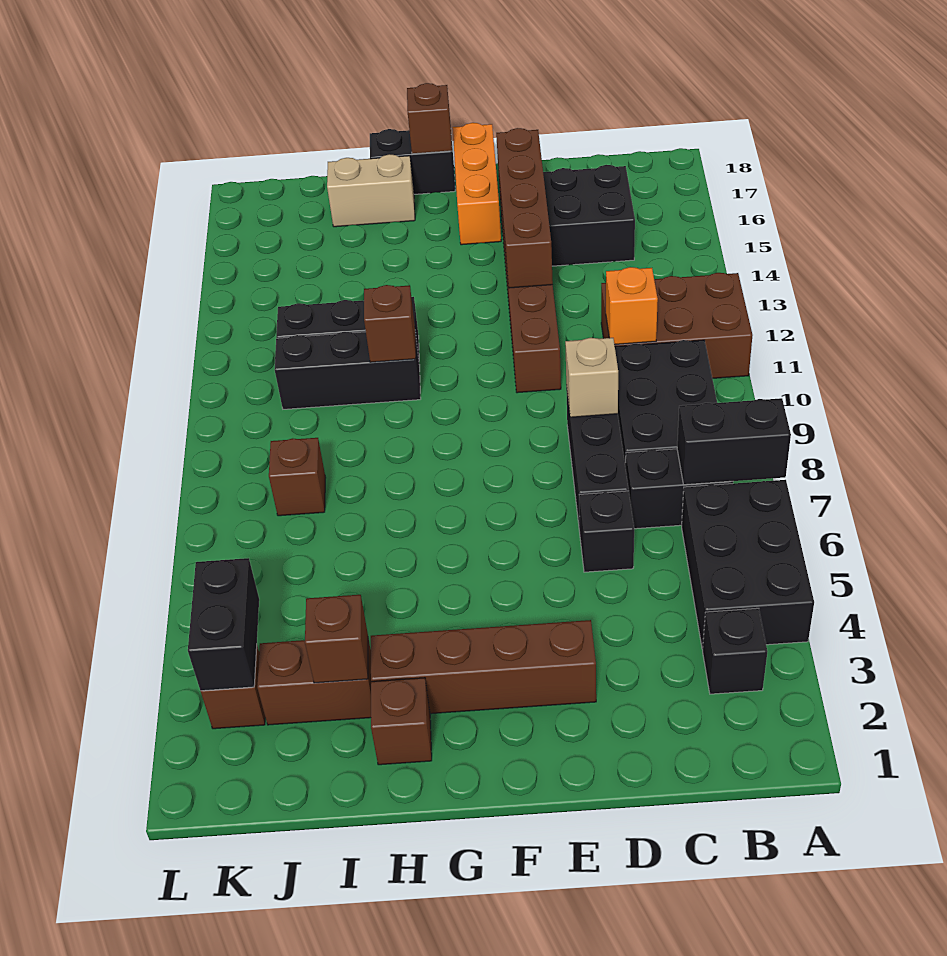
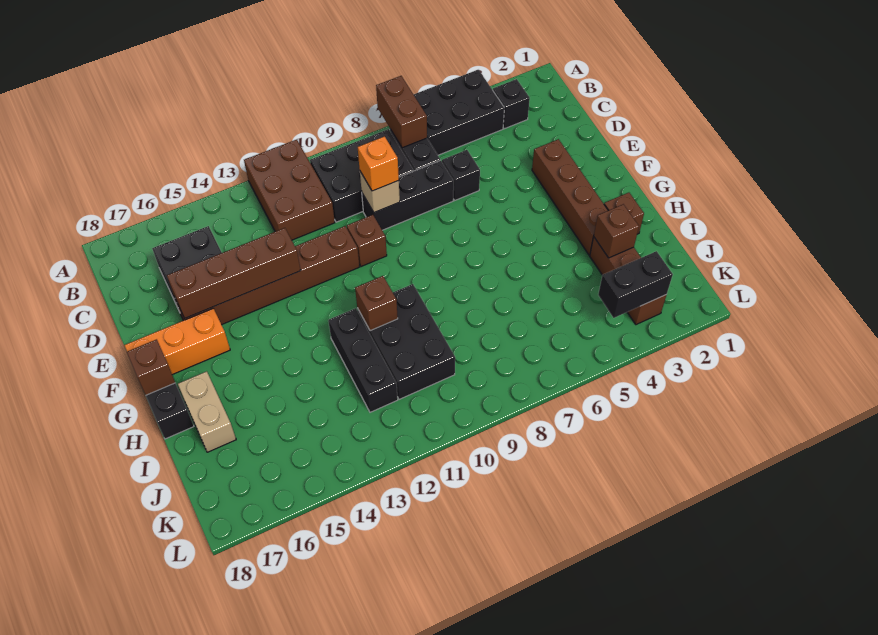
black 1x2 brick [677,398,791,485] -> brown 1x2 brick [376,76,427,148]
orange 1x1 brick [606,267,658,345] -> orange 1x1 brick moved to [358,136,399,191]
black 1x3 brick [275,332,421,409] -> black 2x3 brick [357,284,455,399]
brown 1x1 brick [269,438,326,516] -> brown 1x1 brick moved to [347,215,387,267]

